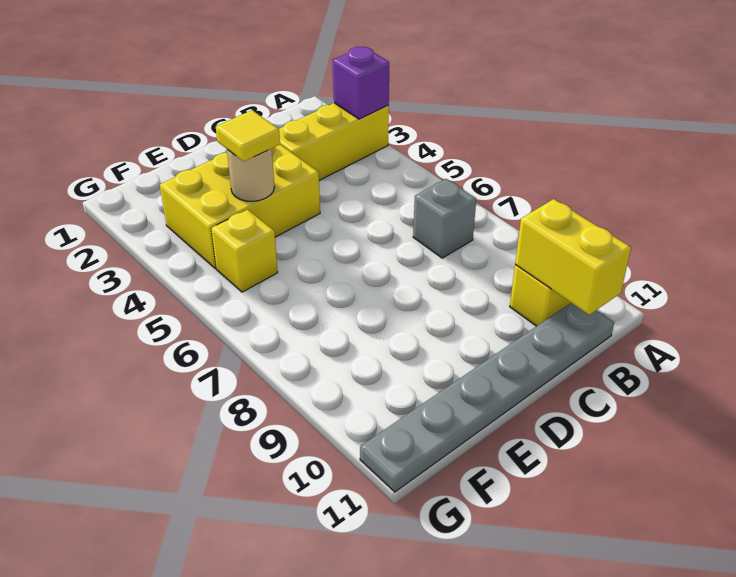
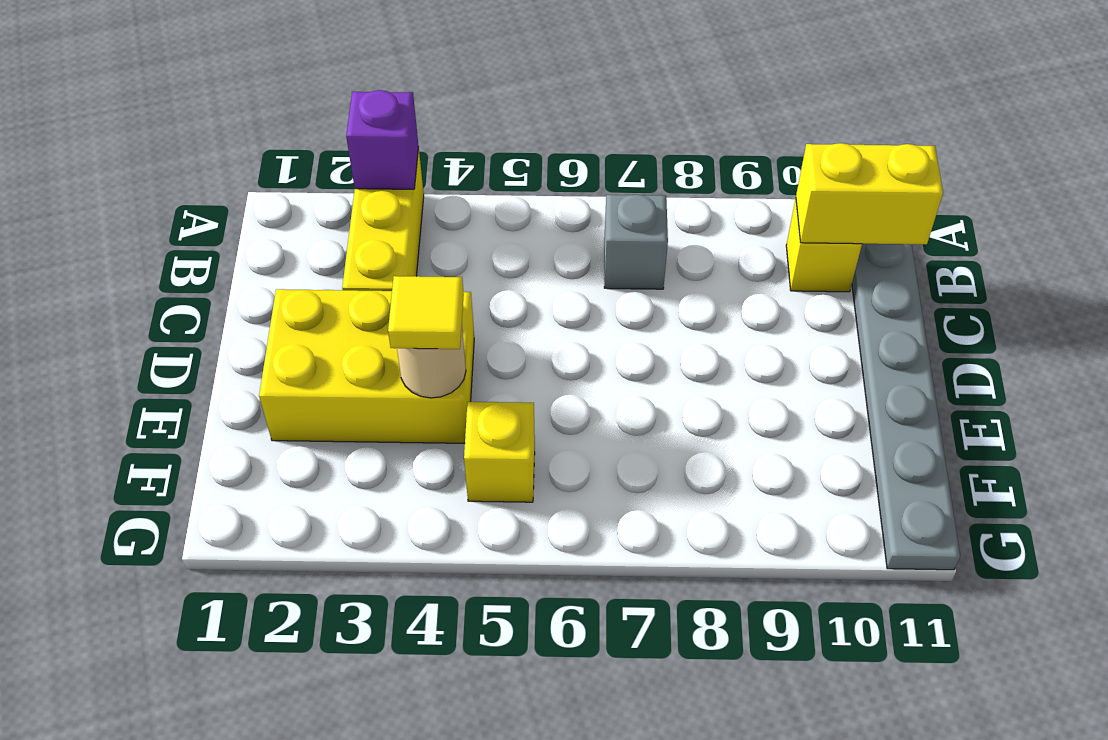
yellow 2x3 brick [160,145,320,268] -> yellow 2x3 brick turned to [259,289,474,443]

